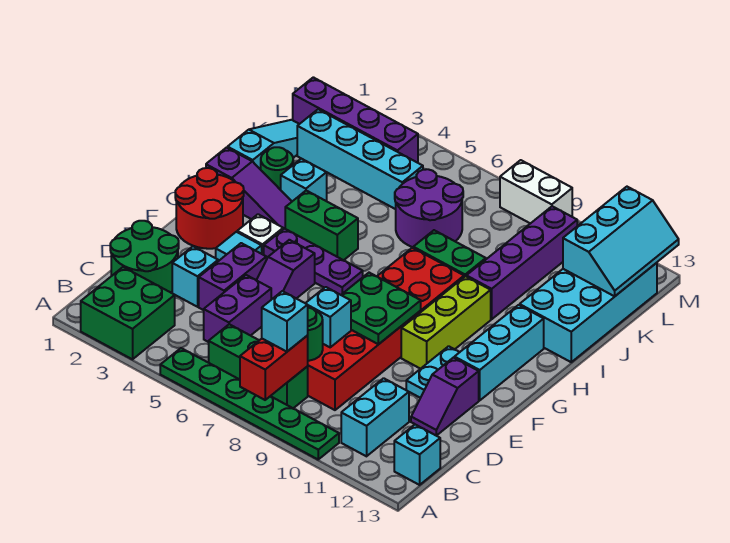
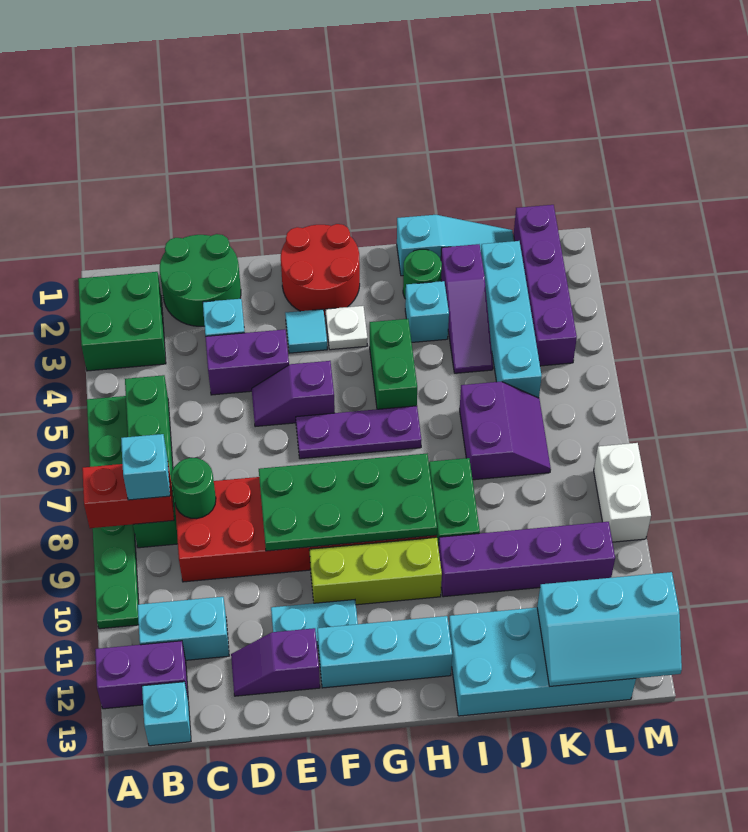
green 1x3 brick [209,324,308,408] -> green 1x4 brick [125,375,178,548]
purple 1x2 brick [204,275,271,342] -> purple 1x2 brick moved to [95,641,188,709]
cyan 1x1 brick [305,287,351,347] -> none
green 2x2 plate [342,273,421,344] -> green 2x4 plate [259,454,437,551]
purple 1x3 plate [264,229,363,295] -> purple 1x3 plate turned to [296,406,421,459]
purple 1x3 slope [206,148,292,229] -> purple 1x3 slope moved to [441,244,493,373]
purple 2x2 round brick [395,169,463,247] -> purple 2x2 slope [460,382,551,480]

